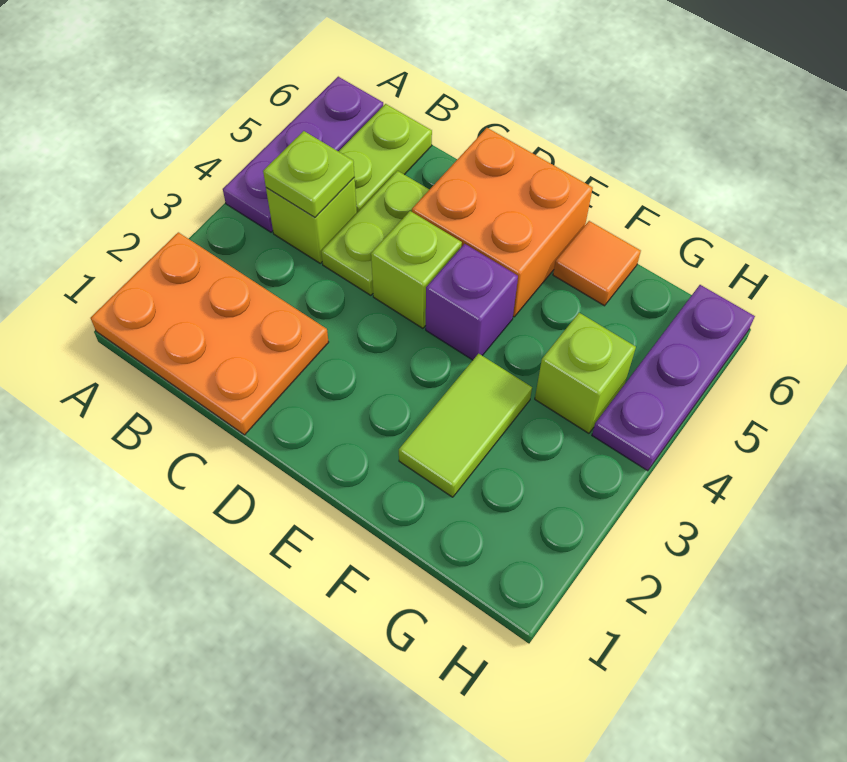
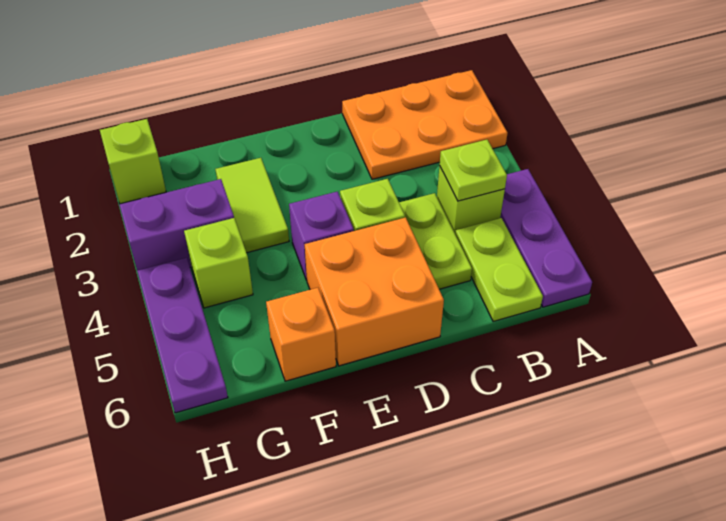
orange 1x1 tile [553,221,641,306] -> orange 1x1 brick [266,288,336,381]
none -> purple 1x2 brick [119,179,234,271]
none -> lime 1x1 brick [100,119,166,204]

